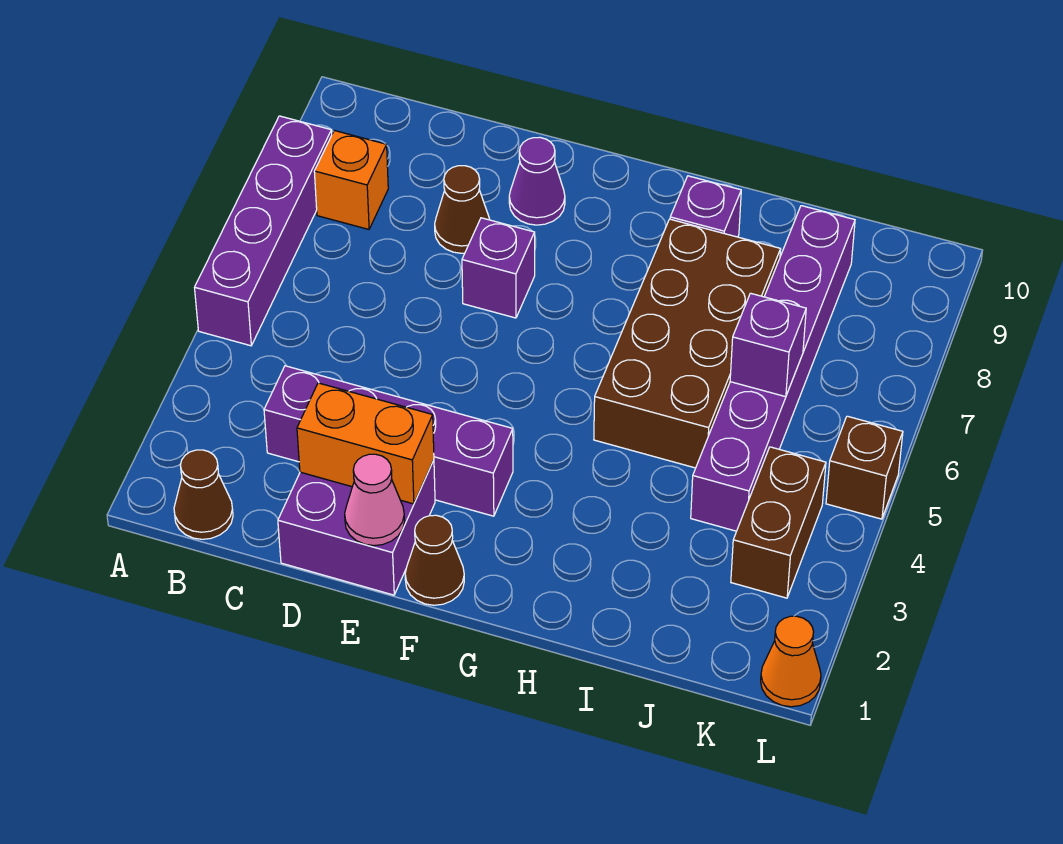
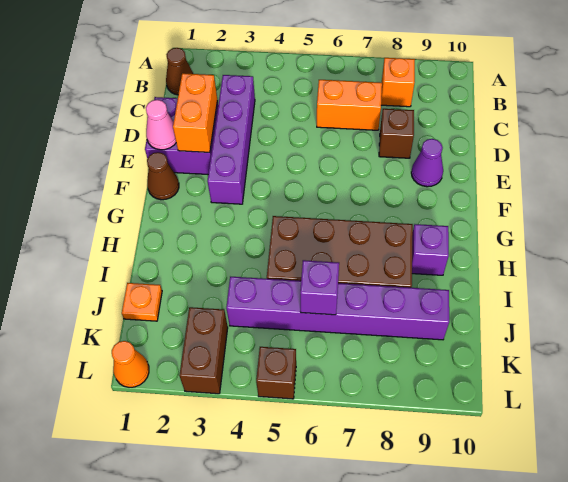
purple 1x4 brick [194,116,332,346] -> none
none -> orange 1x2 brick [317,80,382,130]
brown 1x1 cone [435,166,490,253] -> brown 1x1 brick [379,109,414,158]
purple 1x1 brick [462,218,535,318] -> none
none -> orange 1x1 plate [122,283,162,321]
brown 1x2 brick [731,447,826,598] -> brown 1x2 brick turned to [179,307,228,394]

